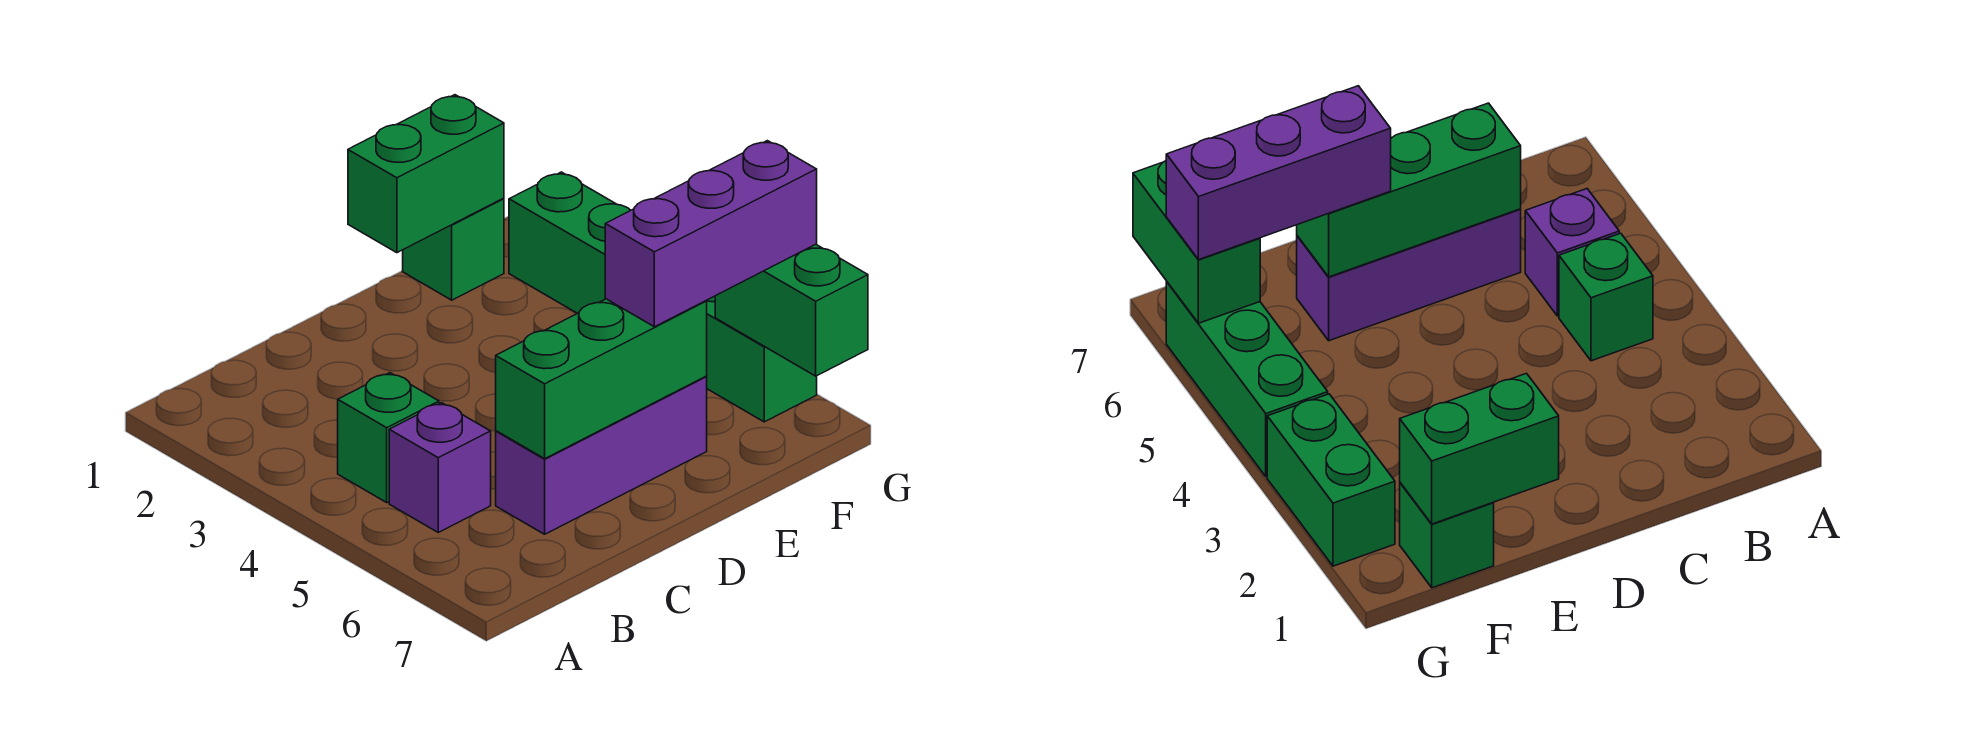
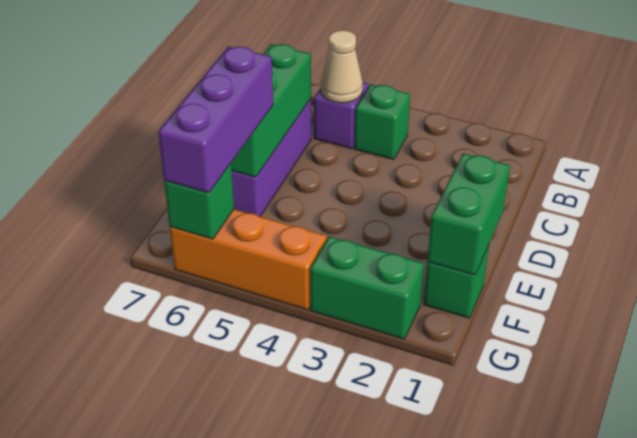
none -> tan 1x1 cone [320,30,363,103]
green 1x3 brick [706,296,817,422] -> orange 1x3 brick [170,209,327,310]
green 1x2 brick [715,244,868,376] -> green 1x1 brick [164,164,234,239]

